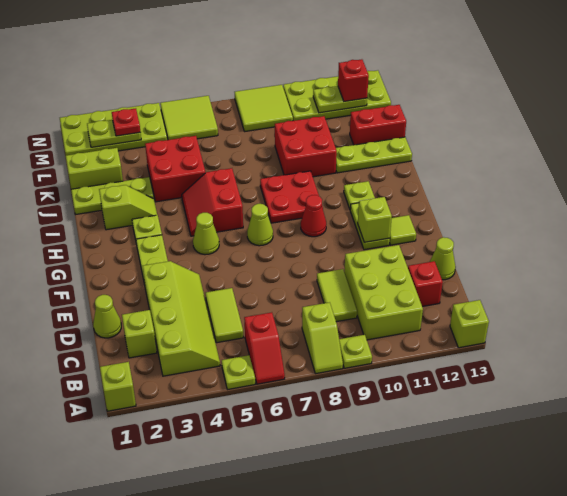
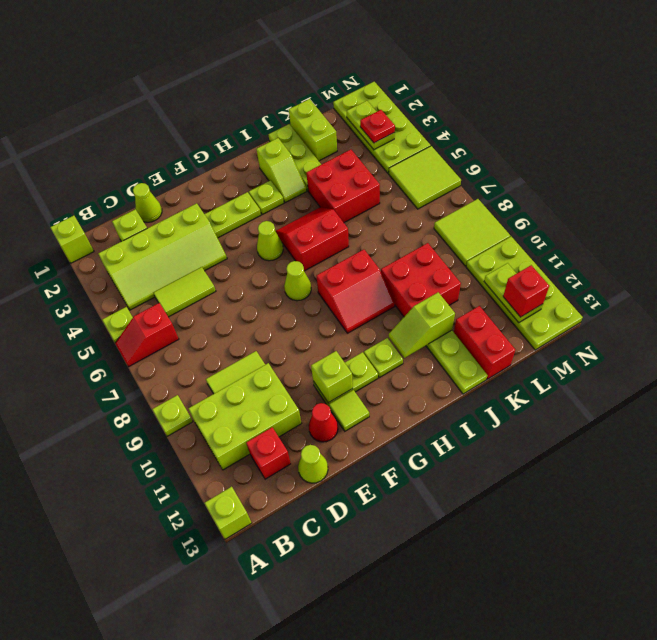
lime 1x2 slope [302,302,343,374] -> lime 1x2 slope moved to [389,292,455,358]
red 1x1 cone [301,195,326,237] -> red 1x1 cone moved to [309,403,338,442]
red 2x2 plate [260,171,323,223] -> red 2x2 slope [316,250,395,333]

